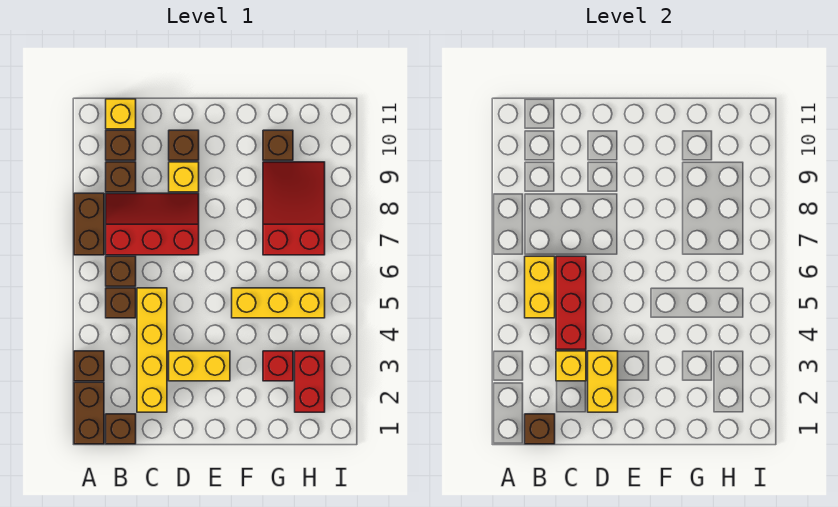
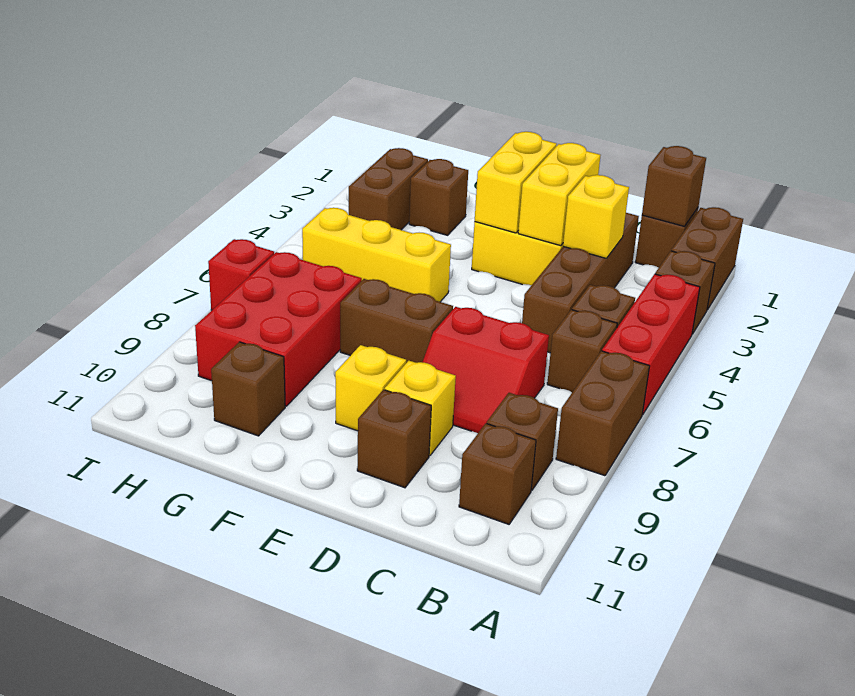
yellow 1x2 brick [525,256,555,318] -> yellow 1x2 brick moved to [475,132,556,233]
red 2x3 slope [106,193,199,255] -> red 2x2 slope [422,307,549,433]
yellow 1x1 brick [106,99,136,129] -> yellow 1x1 brick moved to [335,345,406,431]
yellow 1x4 brick [137,288,167,412] -> brown 1x4 brick [522,213,639,353]
red 1x3 brick [556,256,586,349] -> red 1x3 brick moved to [602,274,700,415]
none -> brown 1x2 brick [340,279,453,363]
none -> brown 1x1 brick [409,159,468,235]
red 1x1 brick [263,351,293,381] -> red 1x1 brick moved to [208,239,274,310]
red 2x3 slope [263,162,325,255] -> red 2x3 brick [195,252,362,406]
red 1x2 brick [295,351,325,412] -> brown 1x2 brick [348,148,428,230]

